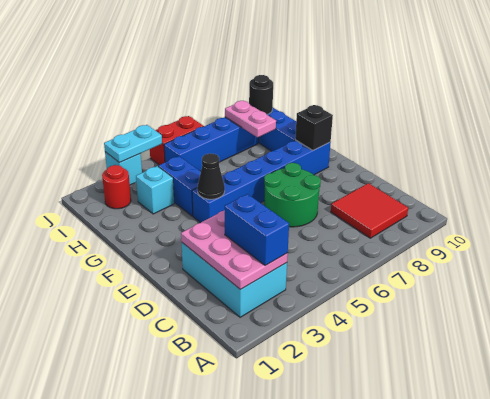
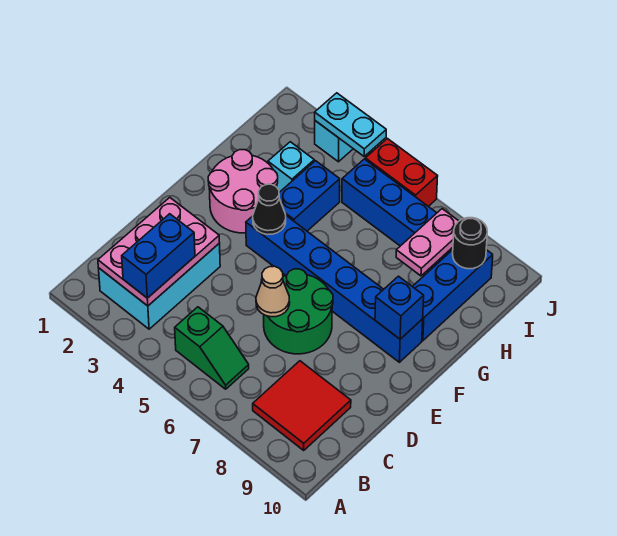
none -> green 1x2 slope [175,307,249,389]
none -> tan 1x1 cone [256,266,290,317]
none -> pink 2x2 round brick [208,150,278,233]
black 1x1 brick [295,105,333,150] -> blue 1x1 brick [375,276,424,339]
red 1x1 round brick [102,165,131,209] -> none

